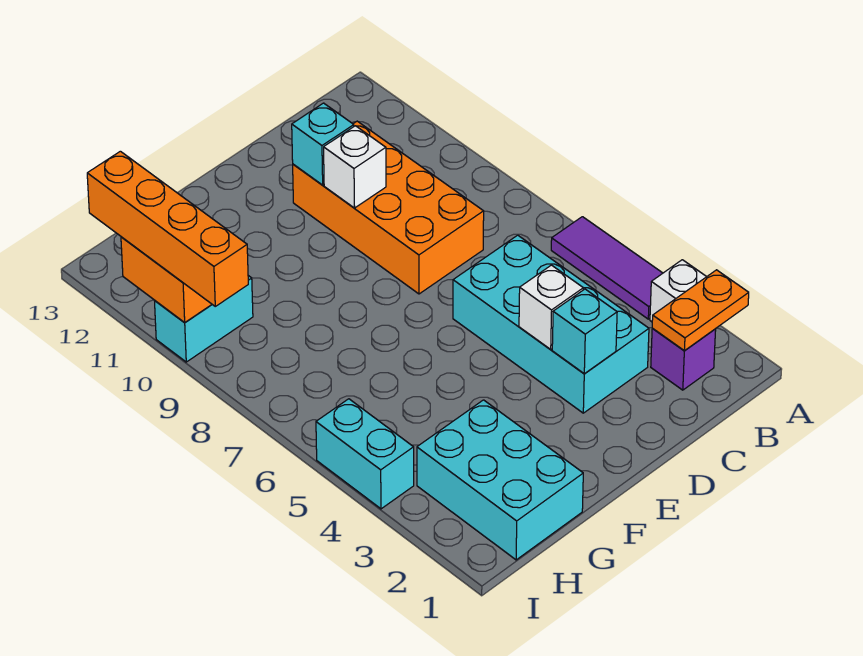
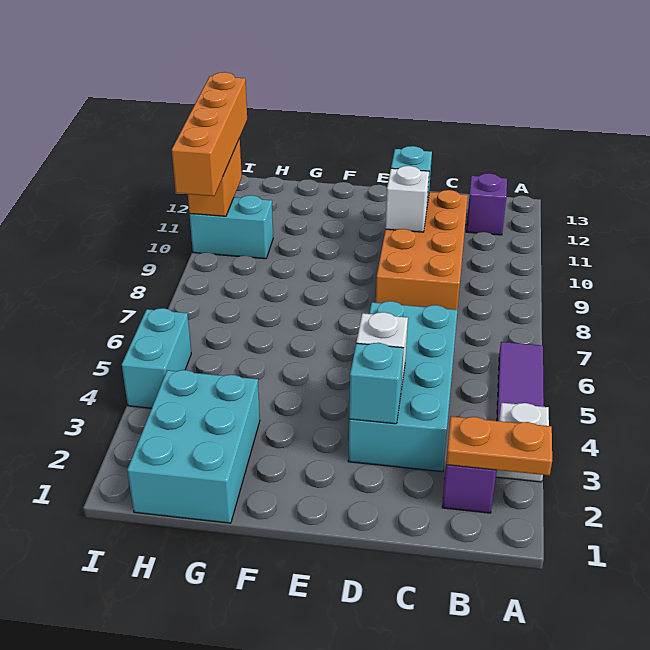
none -> purple 1x1 brick [466,173,507,235]

